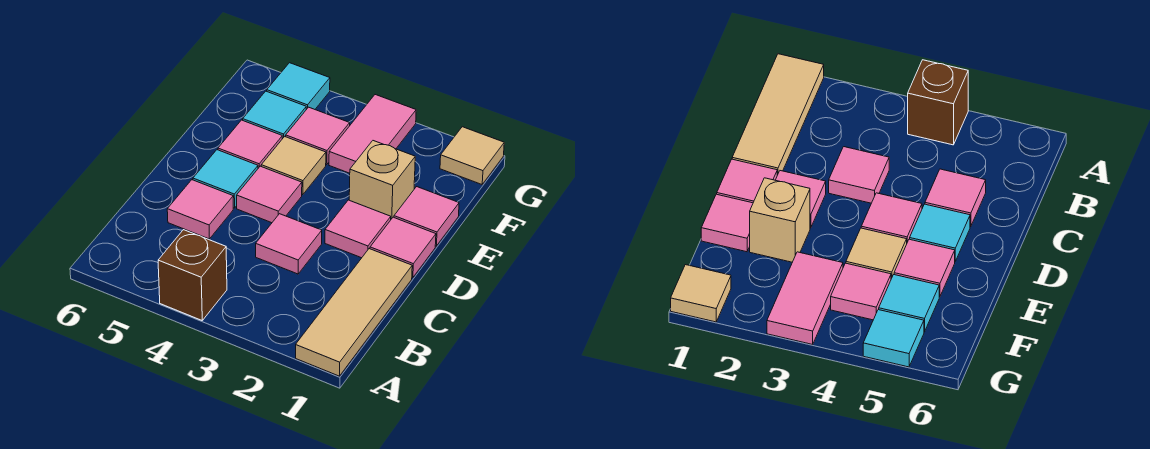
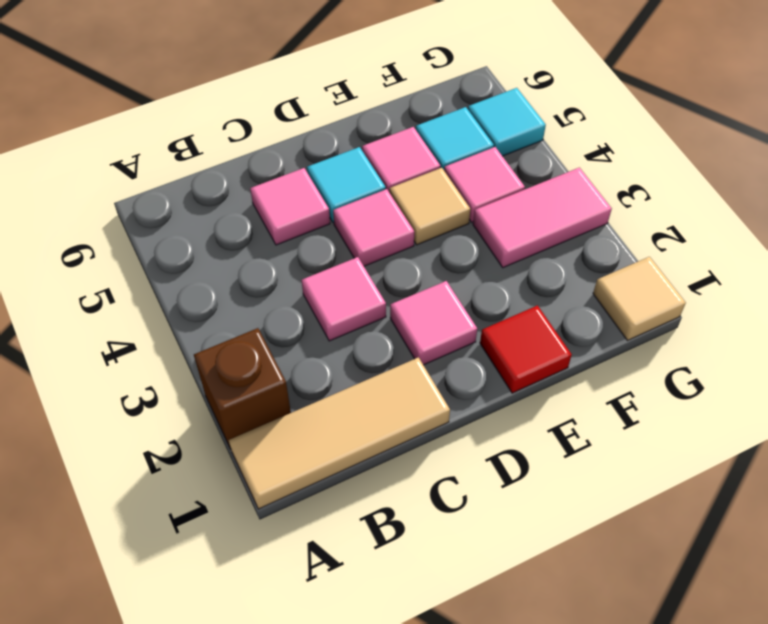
brown 1x1 brick [158,230,227,320] -> brown 1x1 brick moved to [194,328,291,449]
pink 1x1 tile [370,217,436,278] -> none
pink 1x1 tile [394,187,459,246] -> red 1x1 tile [480,306,572,393]
tan 1x1 brick [349,141,415,219] -> none

